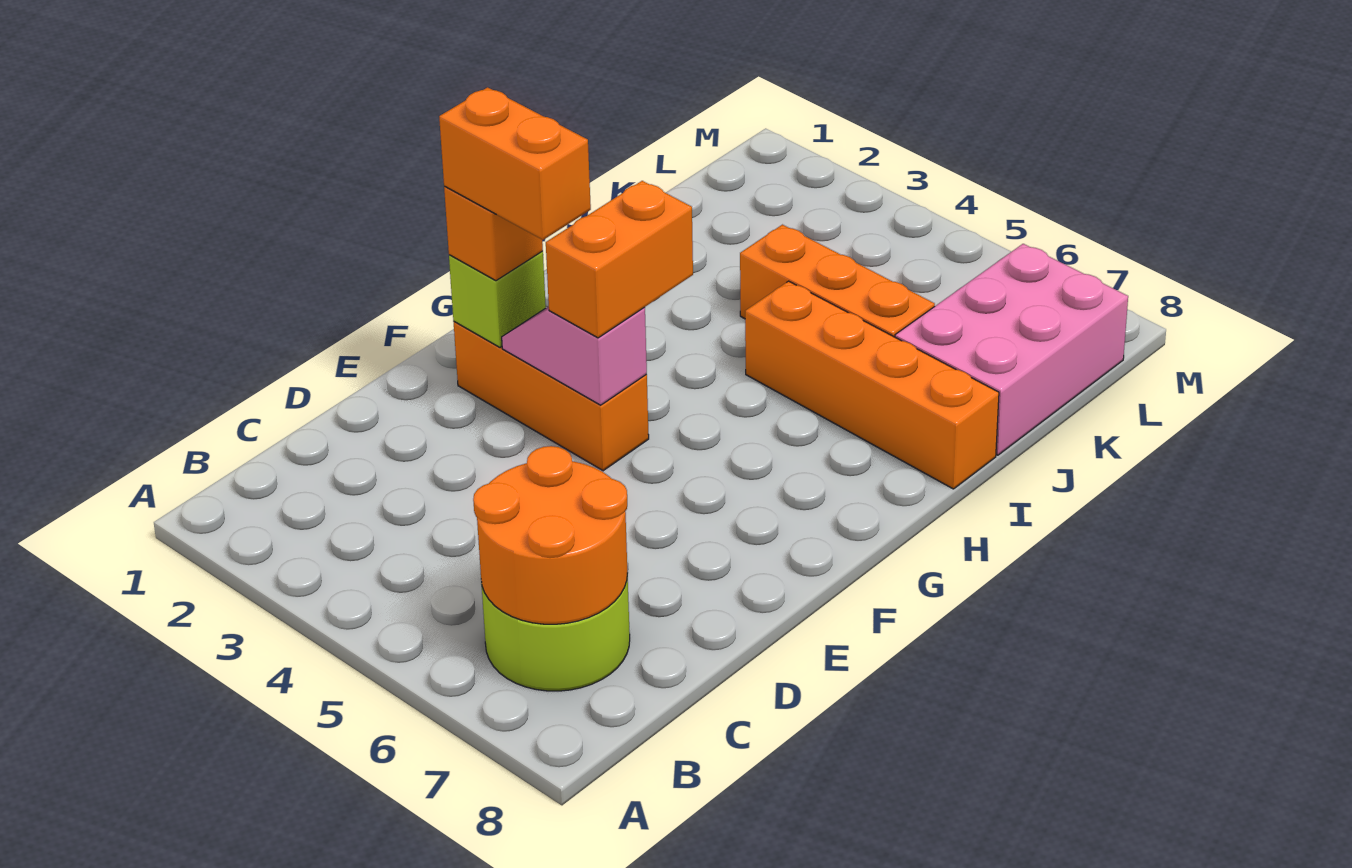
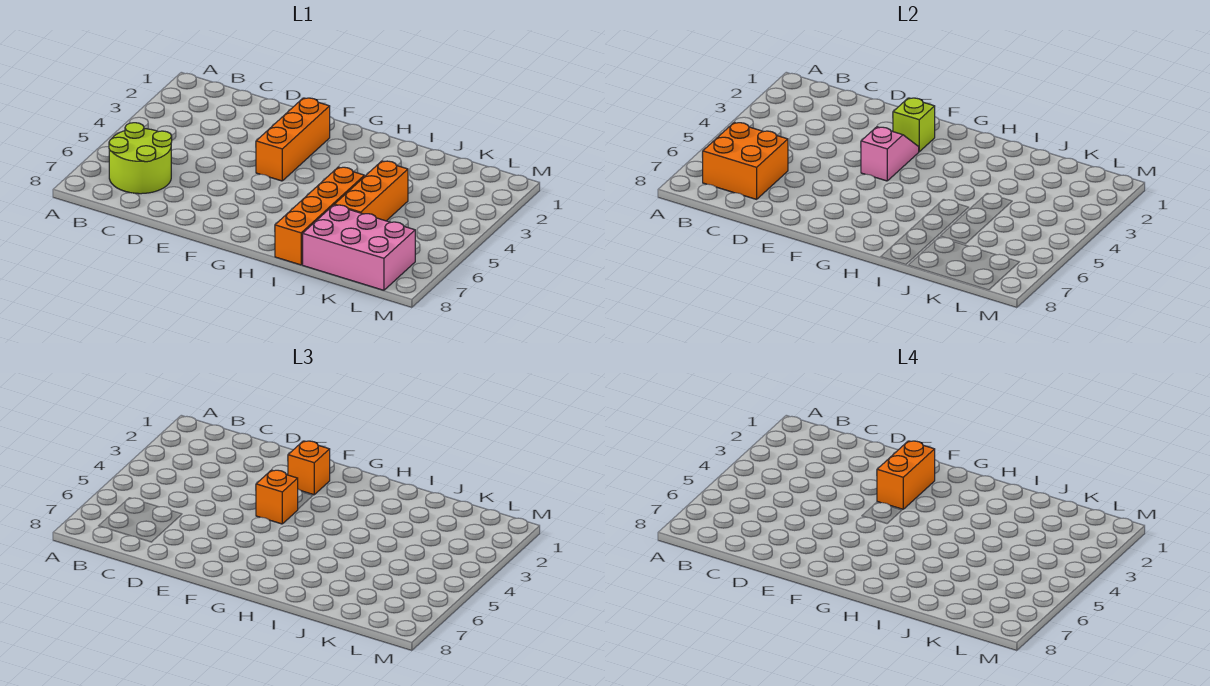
orange 2x2 round brick [473,446,627,624] -> orange 2x2 brick [703,123,788,199]
orange 1x2 brick [546,181,693,338] -> orange 1x1 brick [256,470,298,524]

